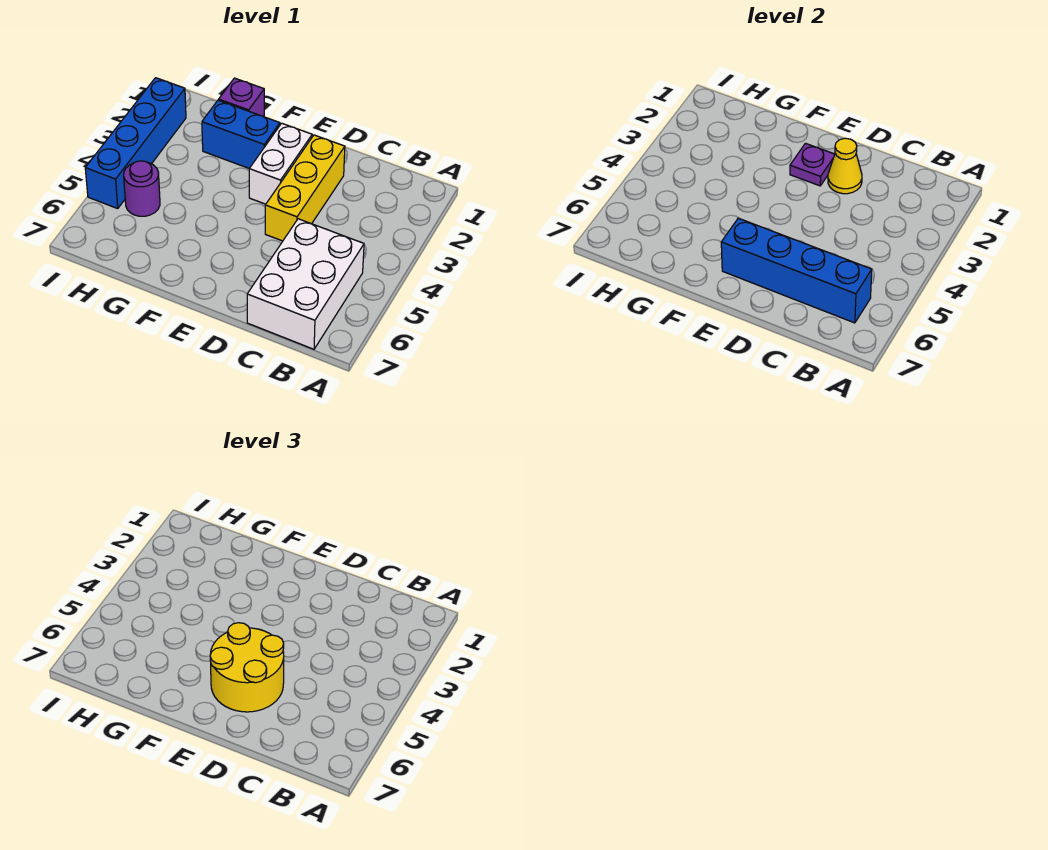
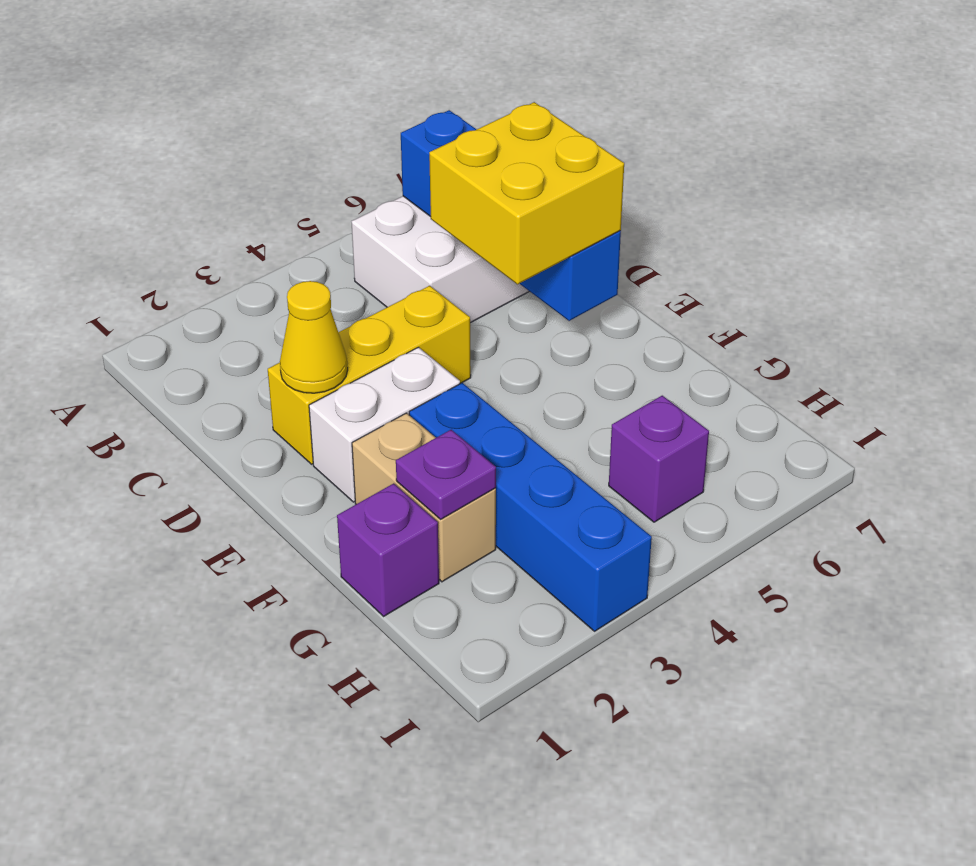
yellow 2x2 round brick [210,623,284,712] -> yellow 2x2 brick [429,102,624,284]
purple 1x1 plate [790,143,835,186] -> purple 1x1 plate moved to [396,430,496,519]
blue 1x2 brick [202,100,280,168] -> tan 1x2 brick [352,413,496,582]
purple 1x1 round brick [124,161,160,216] -> purple 1x1 brick [609,396,709,522]
blue 1x4 brick [85,78,186,208] -> blue 1x4 brick turned to [409,383,652,631]

